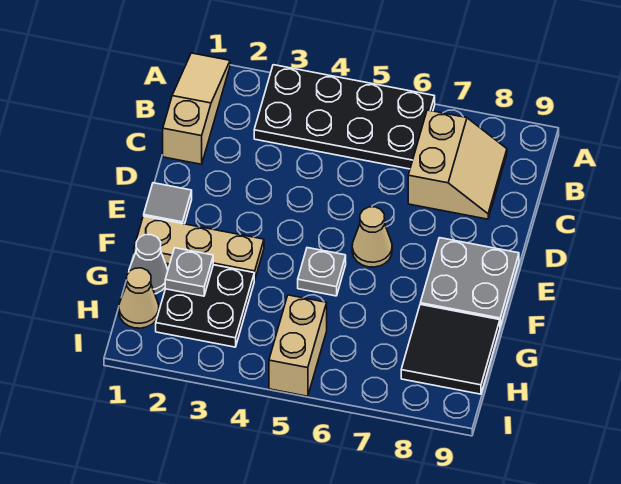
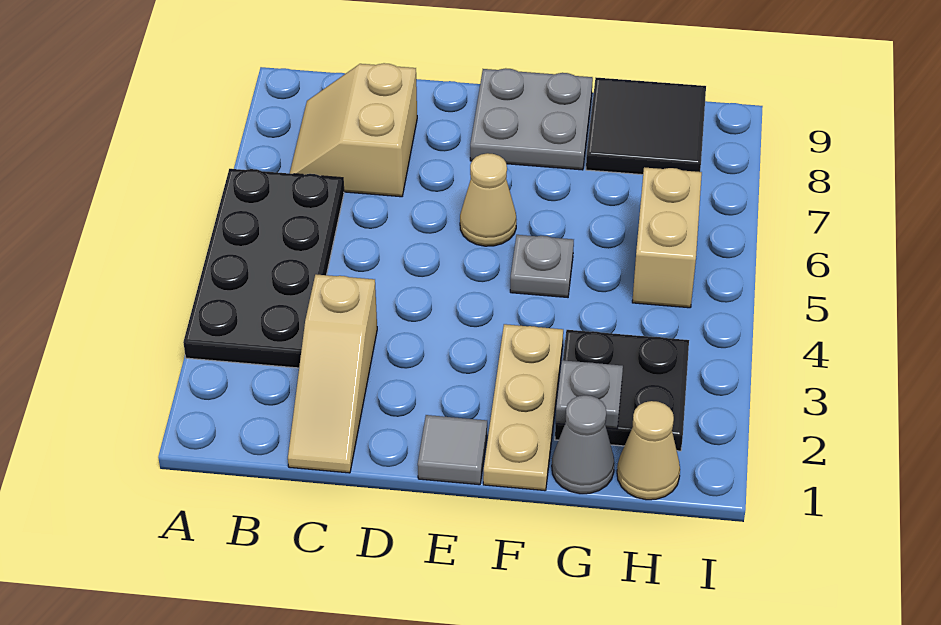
tan 1x3 slope [163,53,230,164] -> tan 1x3 slope turned to [288,274,377,473]
tan 2x2 slope [408,110,507,219] -> tan 2x2 slope turned to [290,63,417,197]
tan 1x2 brick [269,295,327,396] -> tan 1x2 brick turned to [632,167,702,308]

